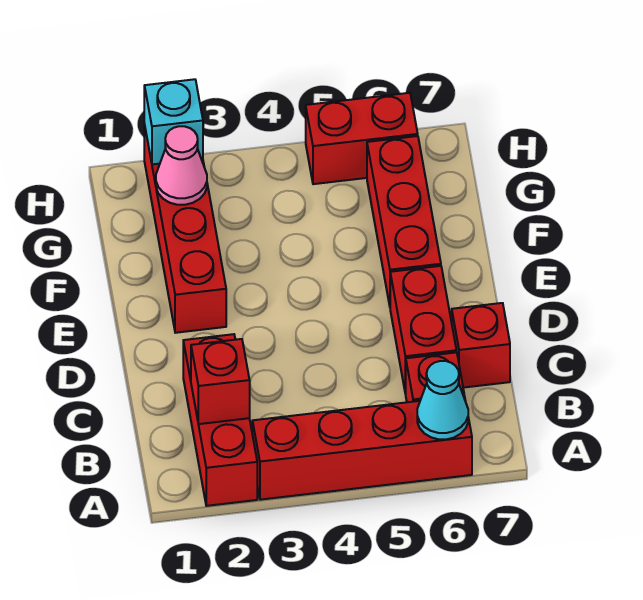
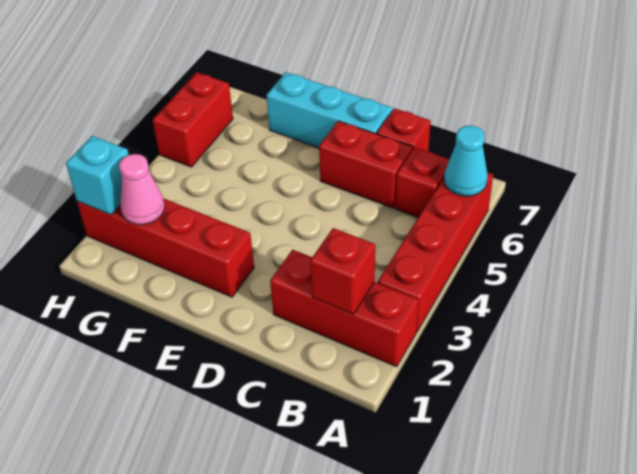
none -> cyan 1x3 brick [267,72,392,148]
red 1x3 brick [367,136,441,306] -> none

